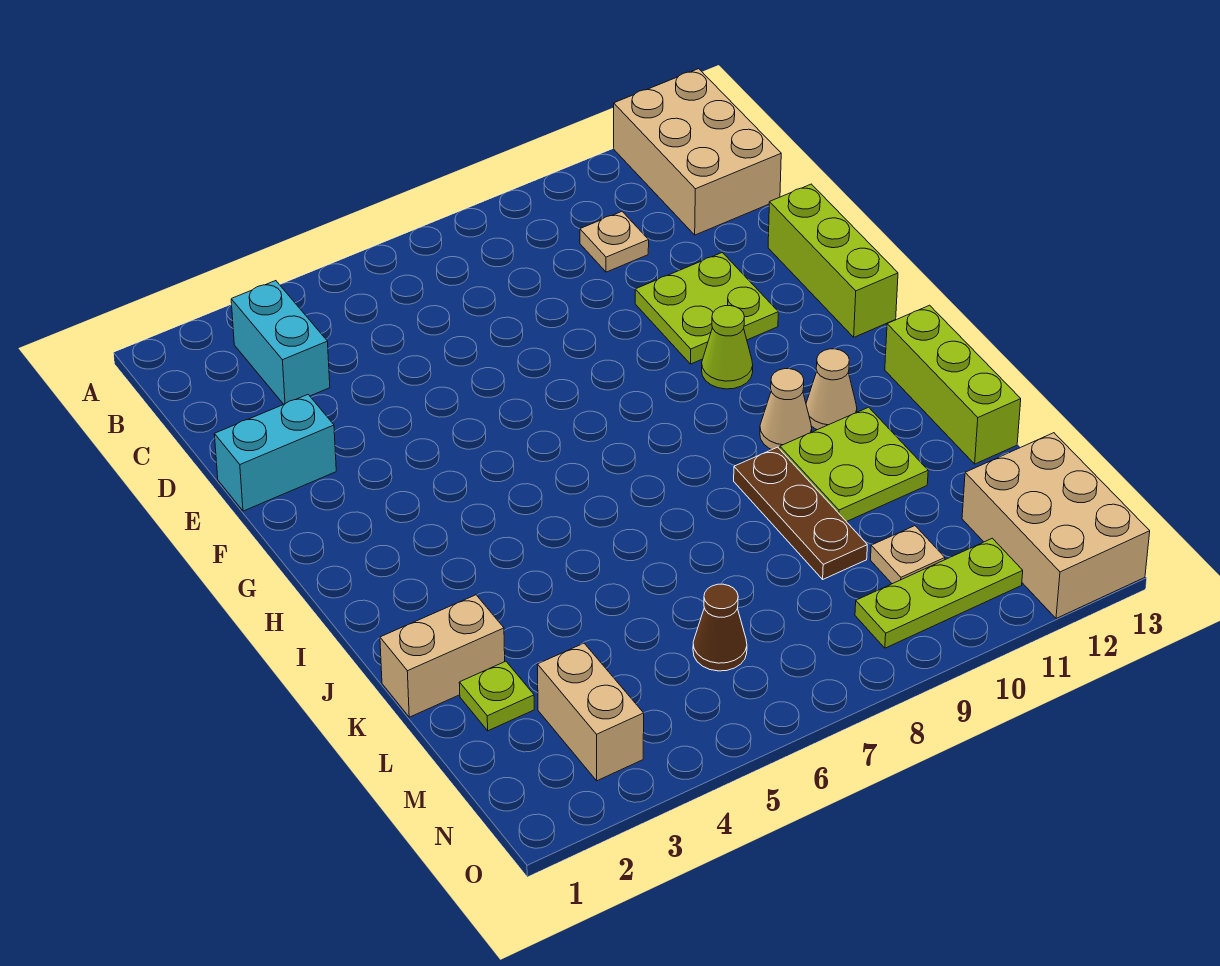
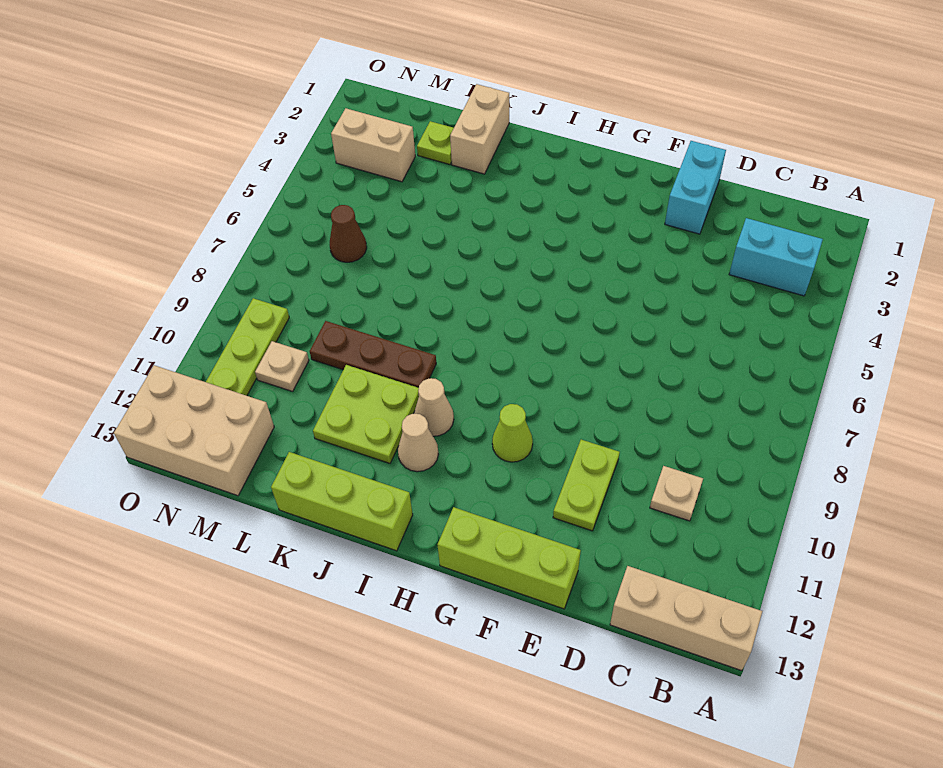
tan 2x3 brick [614,69,781,235] -> tan 1x3 brick [610,566,762,671]
lime 2x2 plate [635,253,778,364] -> lime 1x2 plate [553,440,620,531]

